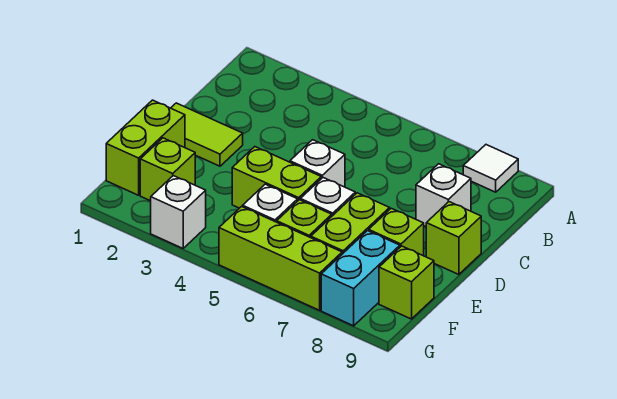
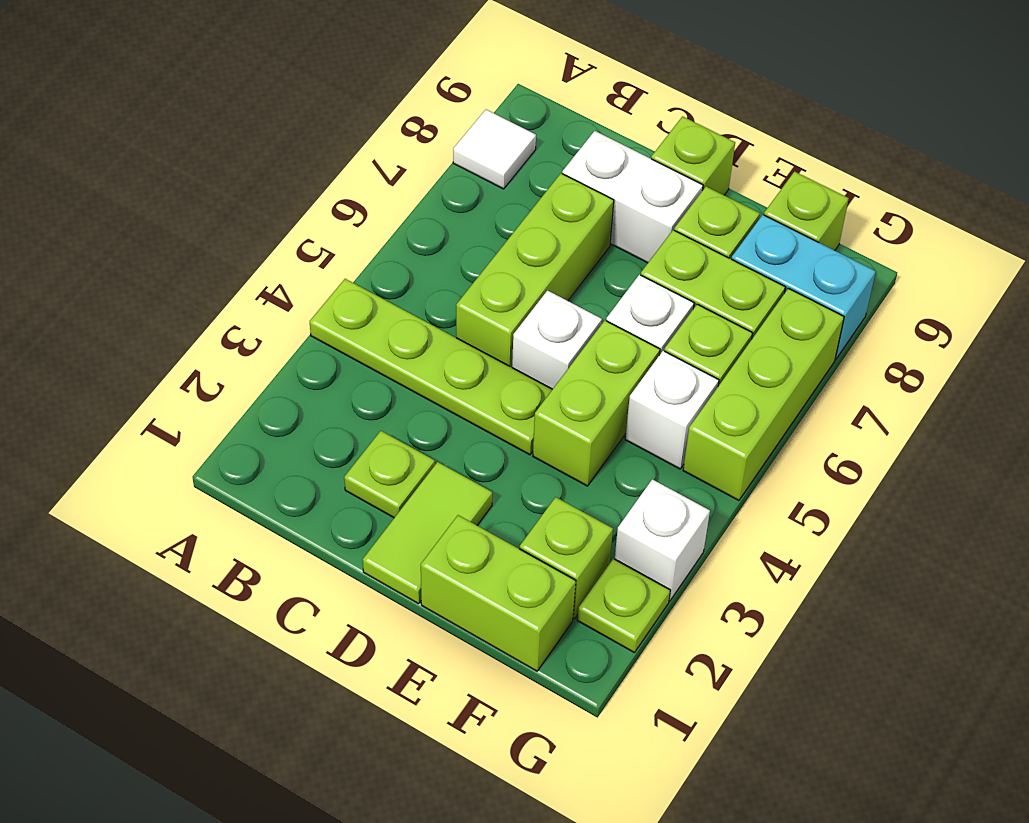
none -> lime 1x4 plate [310,279,552,455]
none -> lime 1x1 plate [344,431,435,518]
none -> lime 1x3 brick [456,173,614,367]
white 1x1 brick [416,164,471,227] -> white 1x2 brick [562,131,703,263]
none -> lime 1x1 plate [577,559,670,653]

